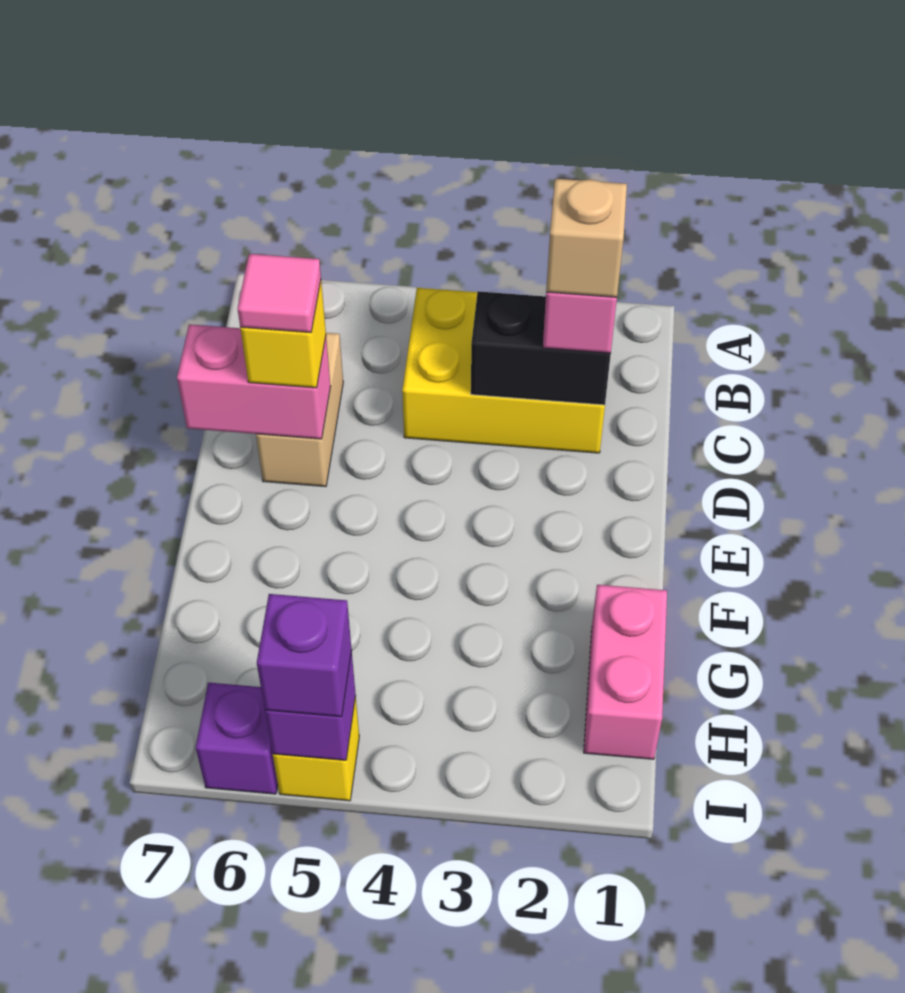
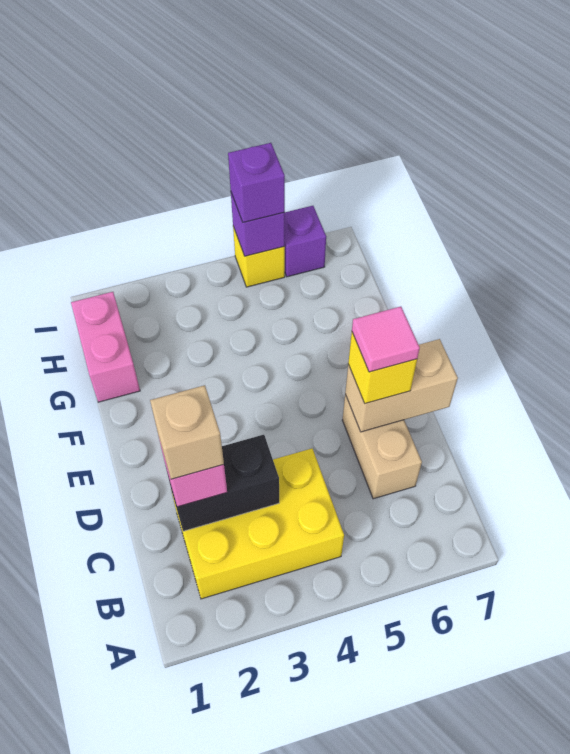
pink 1x2 brick [177,324,331,439] -> tan 1x2 brick [345,339,458,432]

